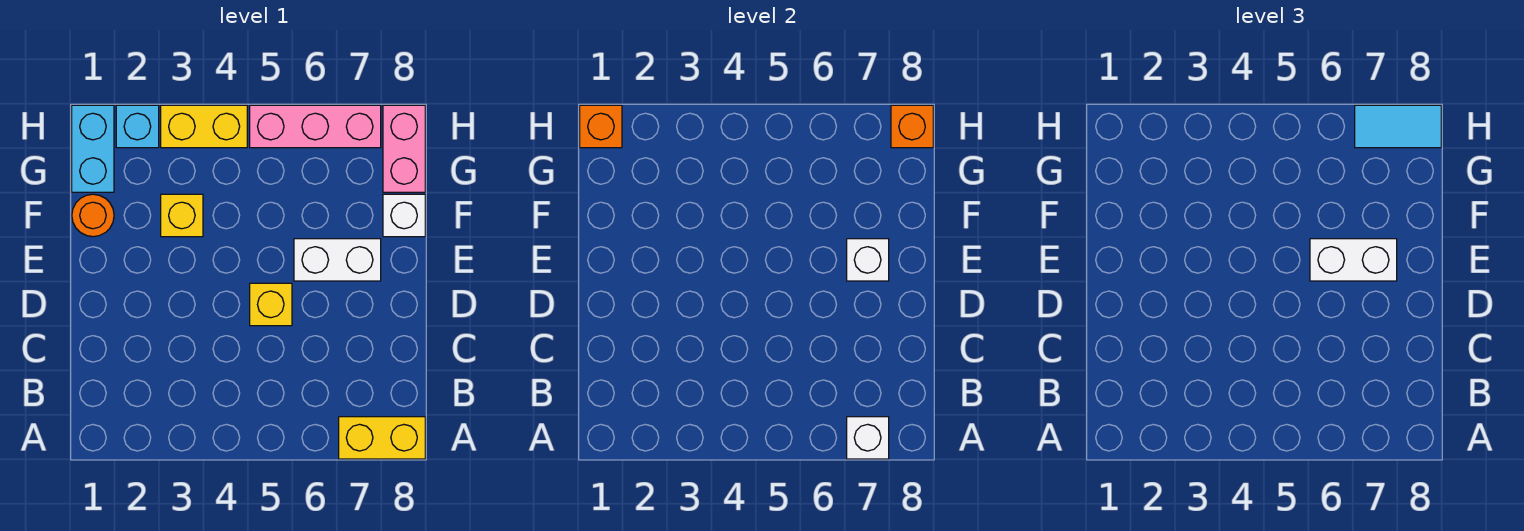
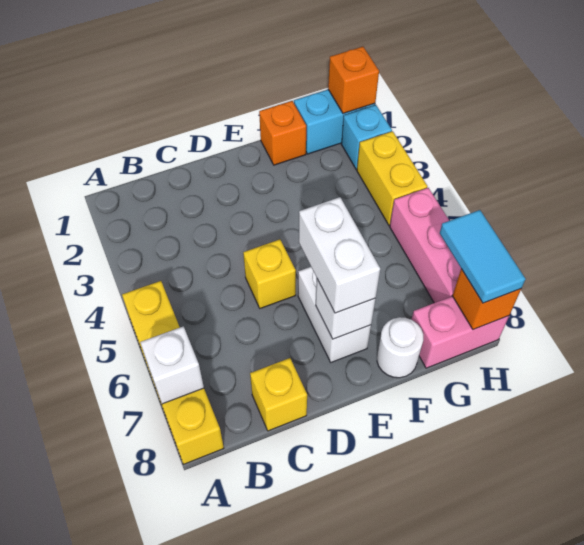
yellow 1x2 brick [339,417,425,459] -> yellow 1x4 brick [122,281,224,464]
orange 1x1 round brick [72,194,114,237] -> orange 1x1 brick [259,101,306,165]
yellow 1x1 brick [161,194,203,237] -> yellow 1x1 brick moved to [250,358,307,431]
white 1x1 brick [383,194,425,237] -> white 1x1 round brick [377,317,423,378]

